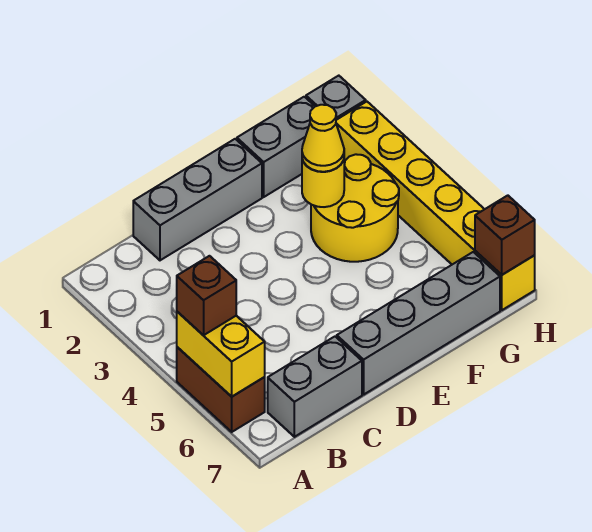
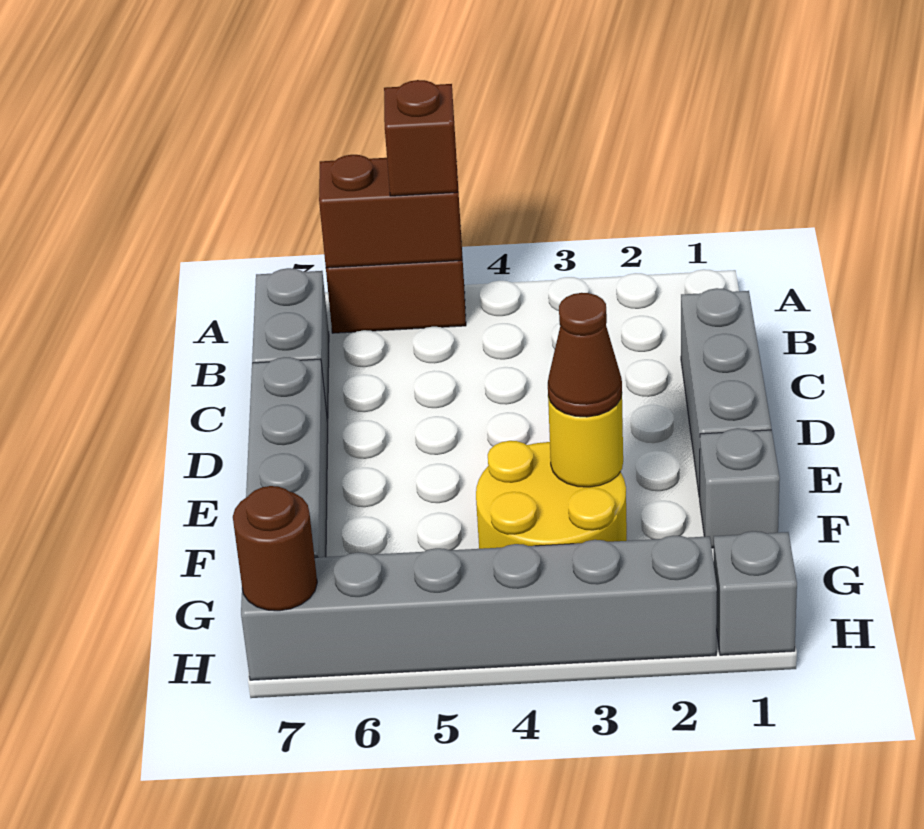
yellow 1x2 brick [177,312,265,397] -> brown 1x2 brick [319,155,462,268]
grey 1x2 brick [237,97,315,197] -> grey 1x1 brick [700,428,780,548]
yellow 1x1 cone [302,105,344,172] -> brown 1x1 cone [548,293,622,417]
yellow 1x6 brick [336,102,535,310] -> grey 1x6 brick [241,536,717,680]
brown 1x1 brick [475,195,535,275] -> brown 1x1 round brick [233,486,317,611]

